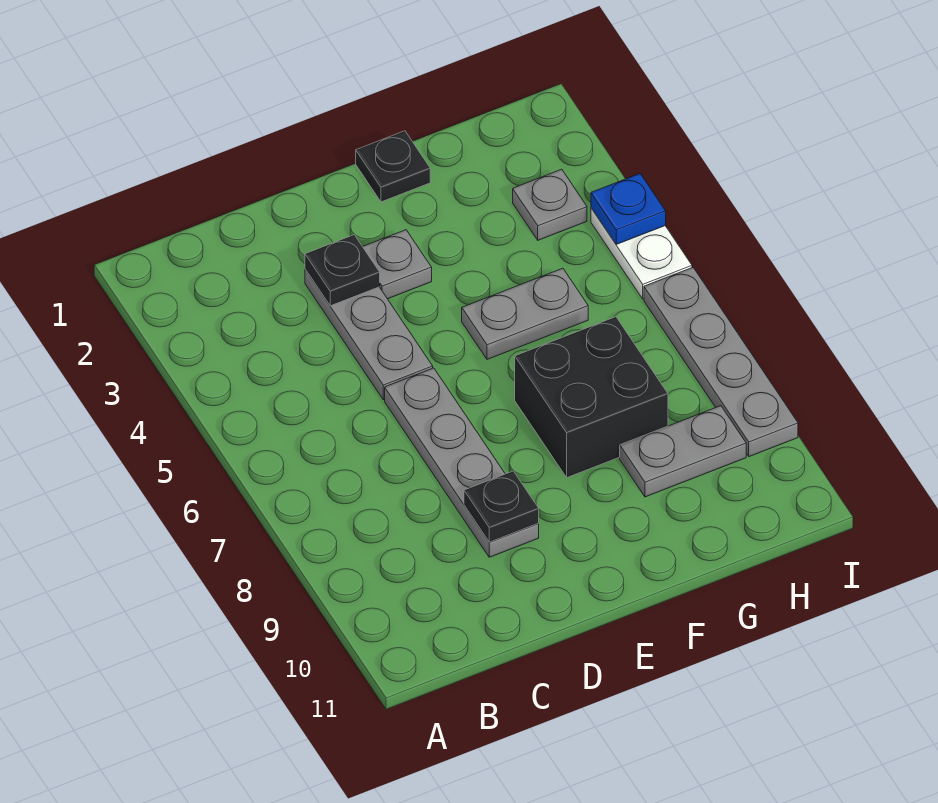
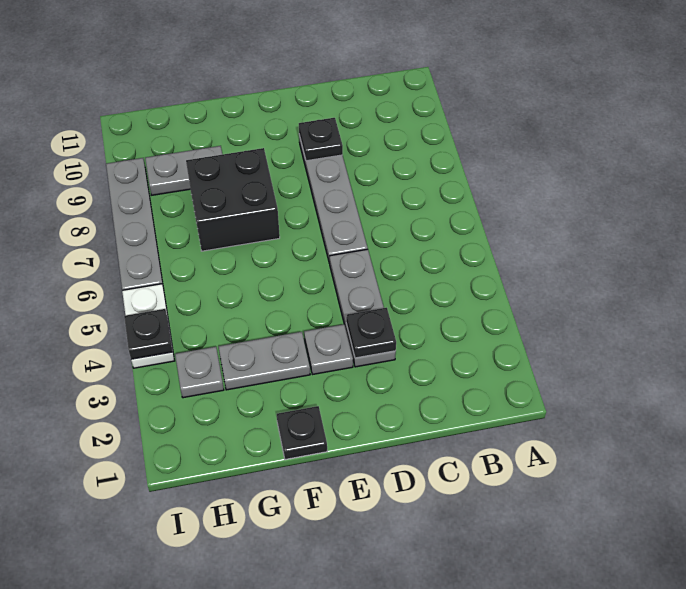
grey 1x2 plate [462,268,588,359] -> grey 1x2 plate moved to [219,332,310,390]
blue 1x1 plate [591,174,666,244] -> black 1x1 plate [124,309,172,359]

